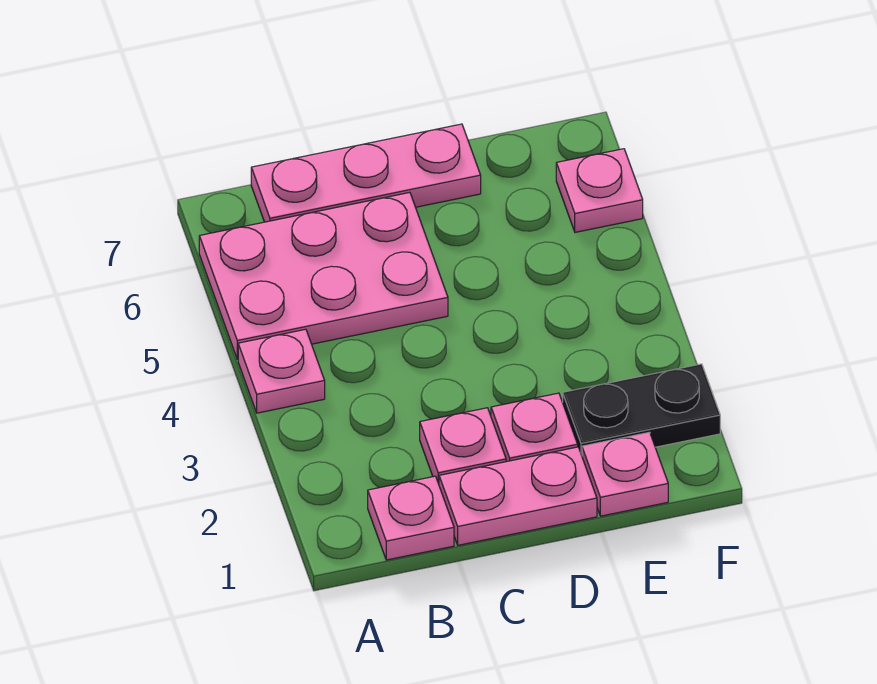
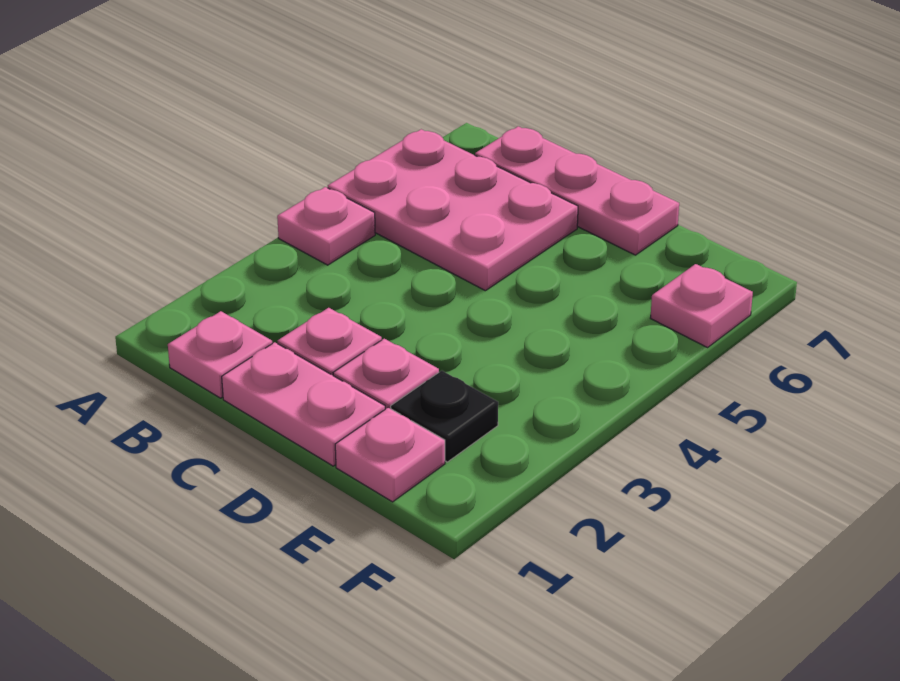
black 1x2 plate [563,364,720,455] -> black 1x1 plate [391,371,498,462]

